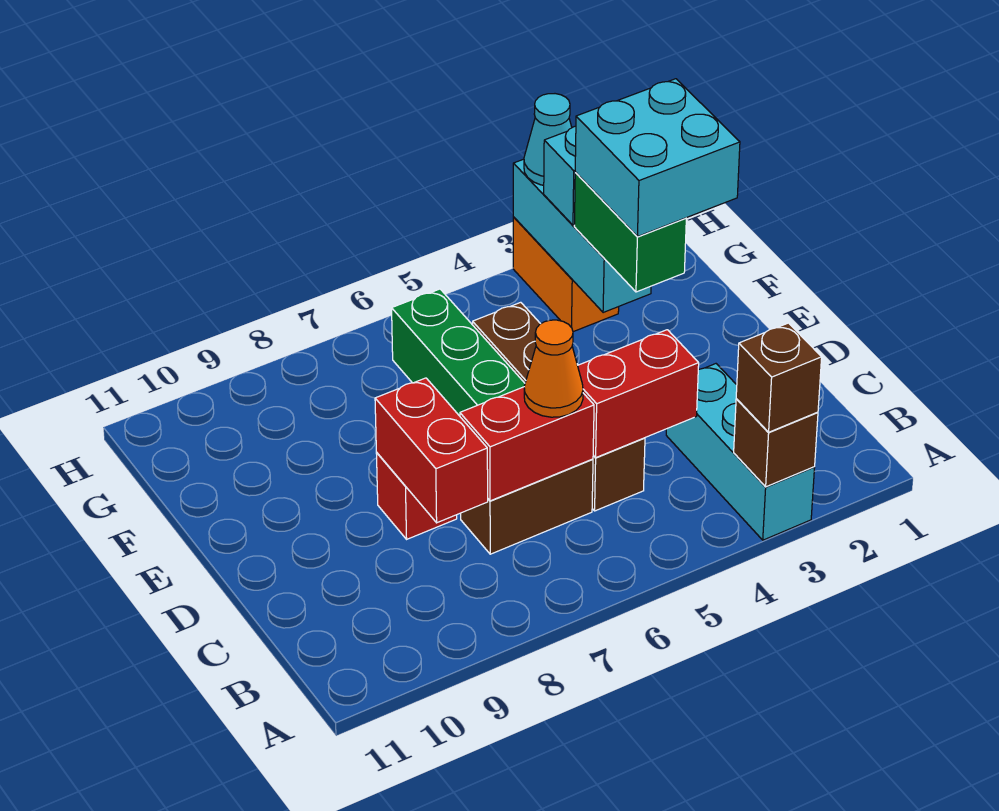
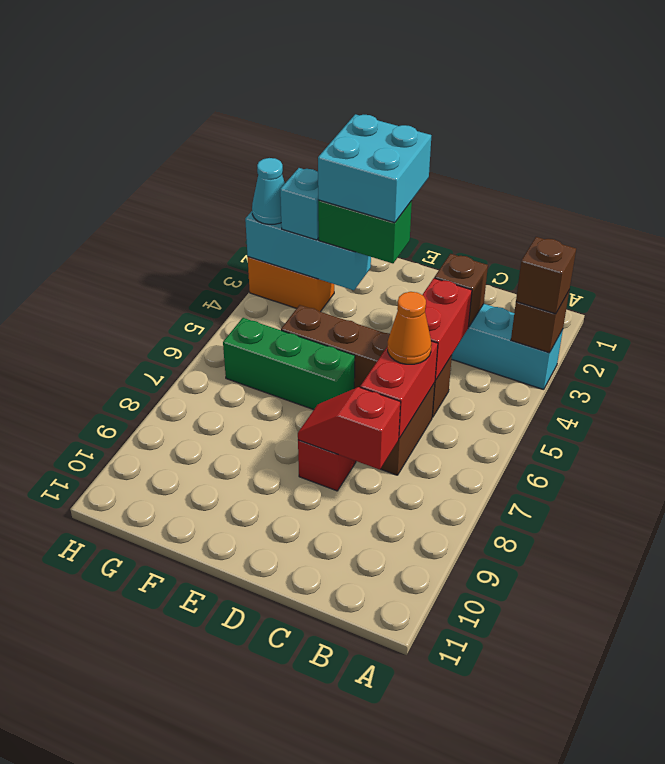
none -> brown 1x1 brick [434,254,488,327]
red 1x2 brick [375,378,488,523] -> red 1x2 slope [298,387,401,470]

